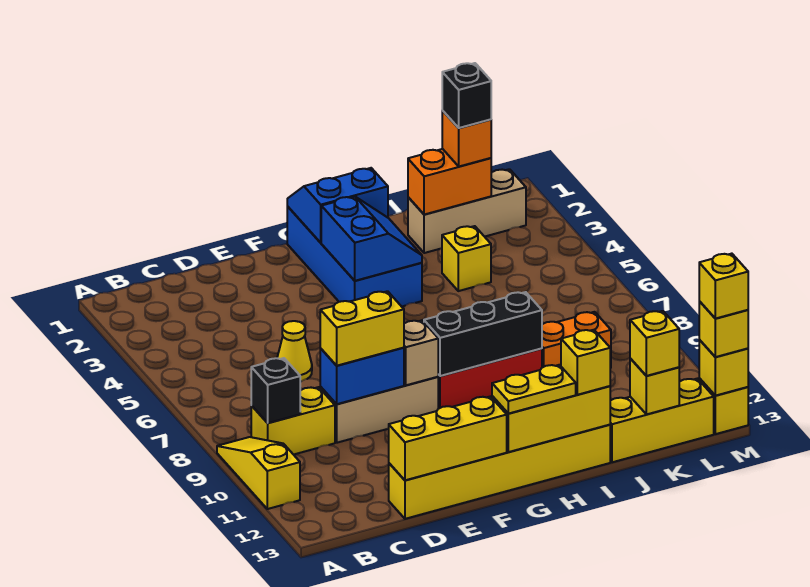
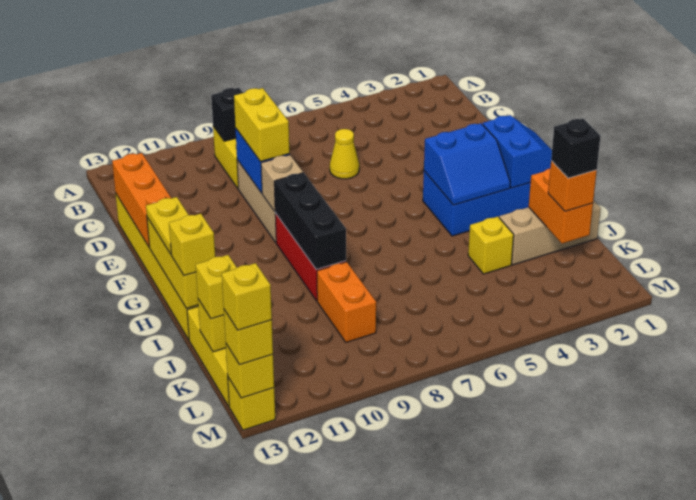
yellow 1x3 slope [217,437,300,509] -> none
yellow 1x3 brick [389,397,507,480] -> orange 1x3 brick [112,153,171,247]
tan 1x3 brick [408,169,526,253] -> tan 1x3 brick turned to [499,200,601,265]

